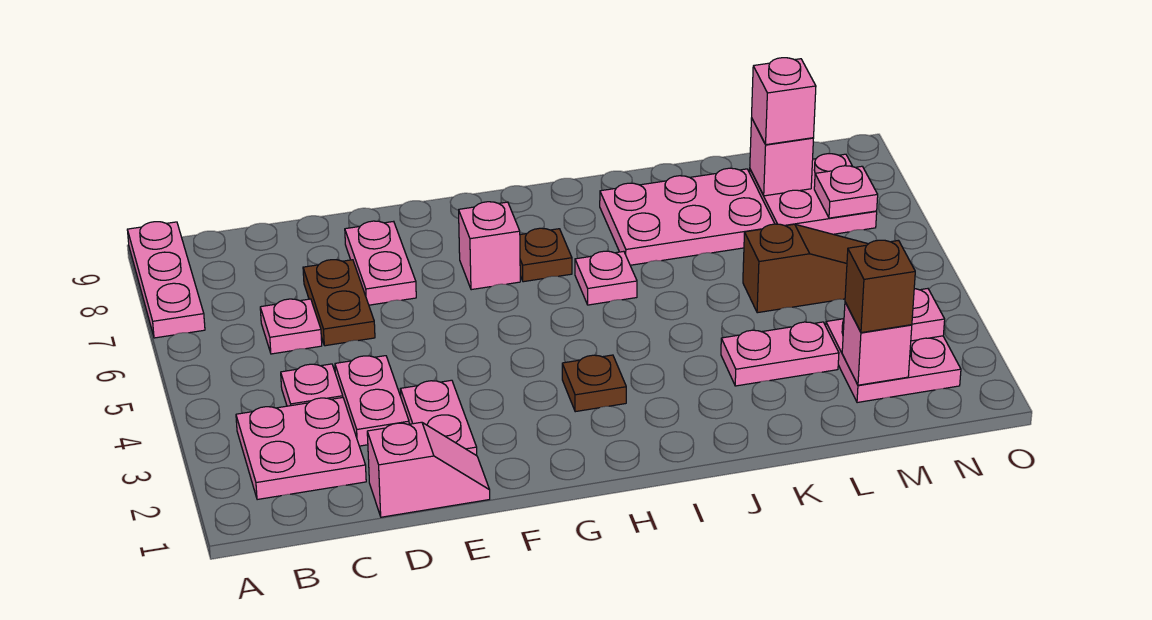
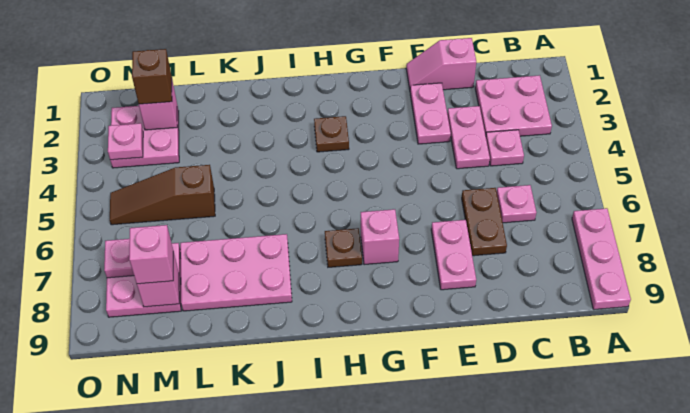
pink 1x1 plate [575,251,637,305] -> none
pink 1x2 plate [721,322,839,386] -> none

